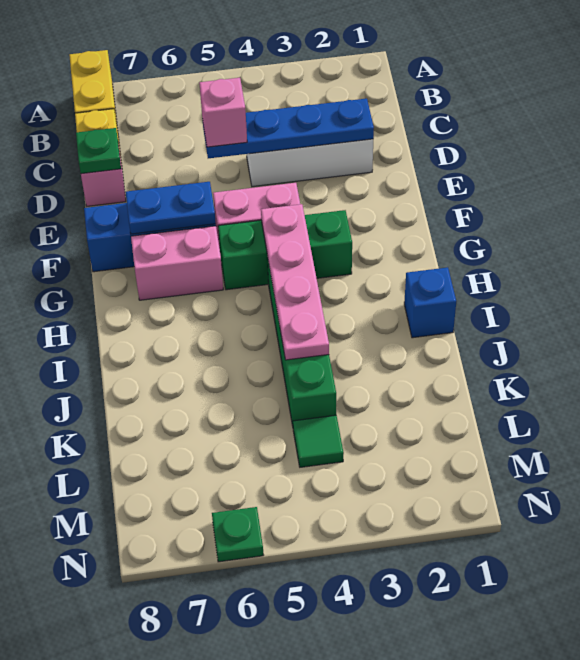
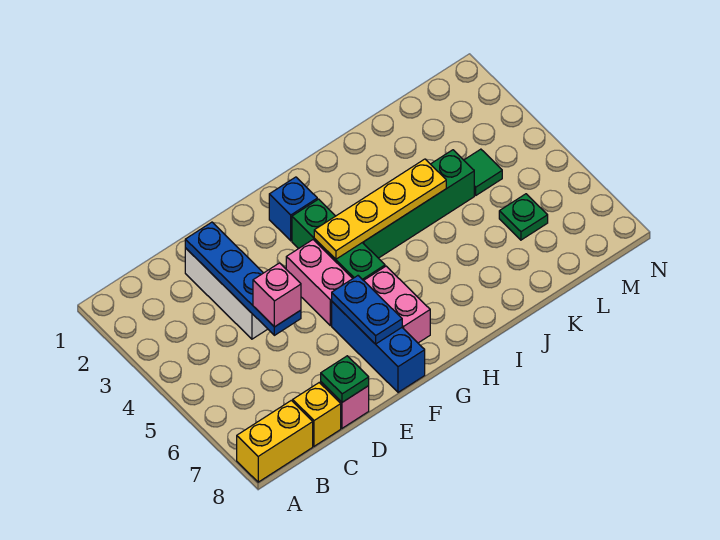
pink 1x4 plate [261,204,329,360] -> yellow 1x4 plate [314,159,446,259]
blue 1x1 brick [404,267,456,338] -> blue 1x1 brick moved to [269,177,317,241]
green 1x1 plate [212,507,263,562] -> green 1x1 plate moved to [499,194,548,240]

